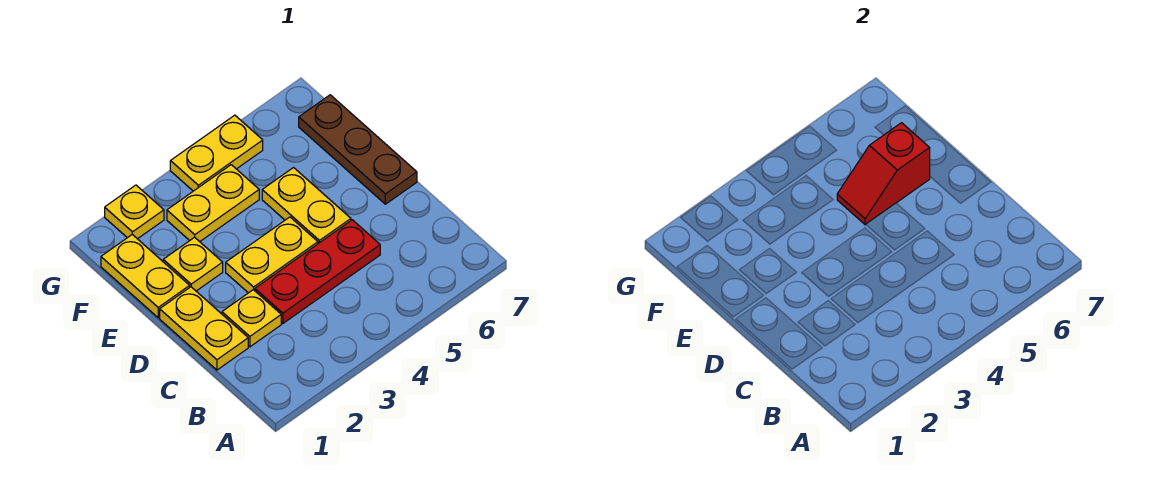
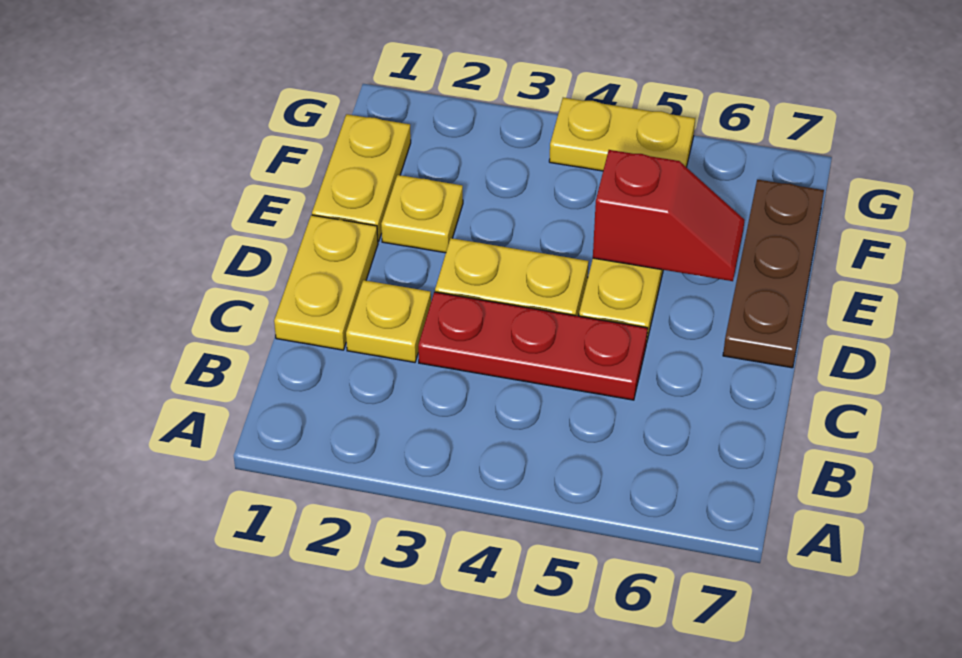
red 1x2 slope [837,123,930,225] -> red 1x2 slope turned to [593,150,744,281]
yellow 1x2 plate [167,165,259,242] -> none
yellow 1x1 plate [105,185,164,239] -> none

